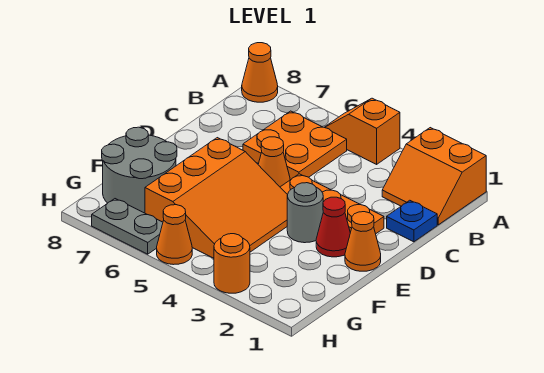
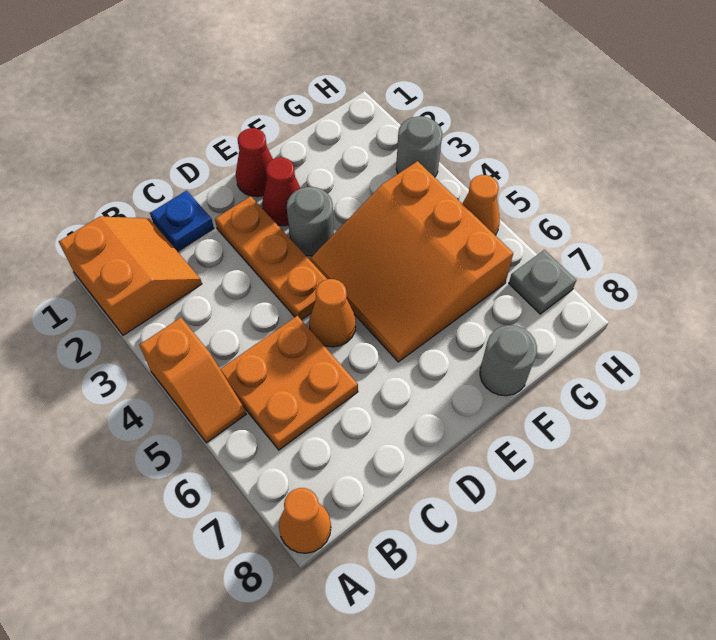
orange 1x1 cone [345,212,381,271] -> red 1x1 cone [236,128,273,197]
orange 3x3 slope [145,138,287,258] -> orange 3x3 slope turned to [309,161,513,362]
grey 2x2 round brick [102,127,177,213] -> grey 1x1 round brick [480,325,537,396]
orange 1x1 round brick [214,234,250,293] -> grey 1x1 round brick [396,116,442,177]
grey 1x2 plate [92,199,163,254] -> grey 1x1 plate [509,250,576,314]

